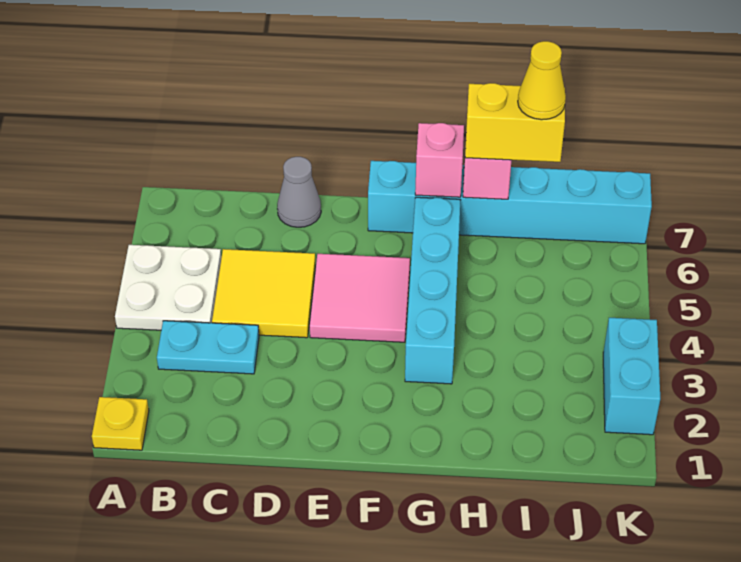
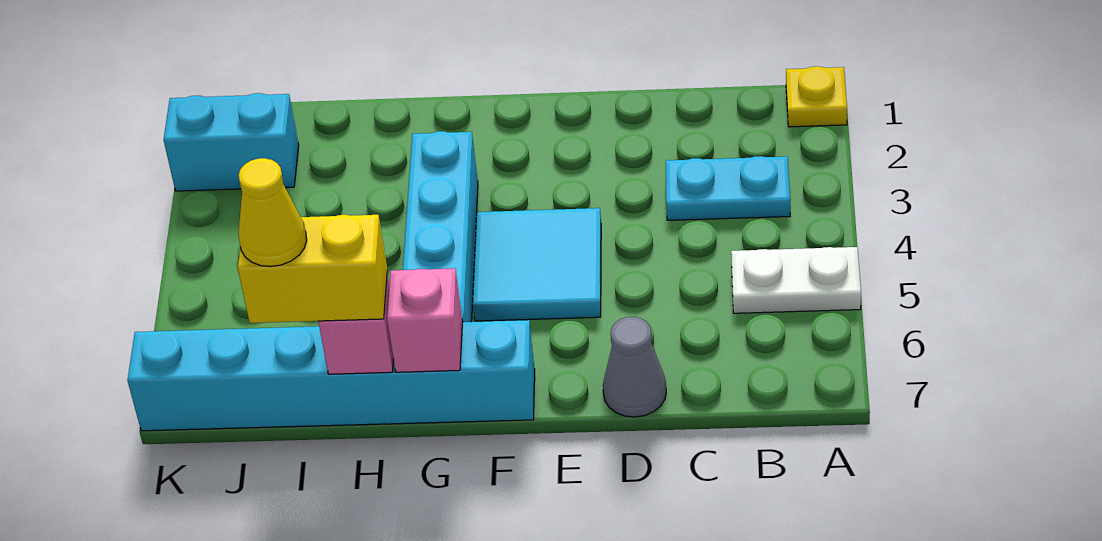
white 2x2 plate [115,245,221,330] -> white 1x2 plate [731,247,861,313]
yellow 2x2 tile [212,249,315,338] -> none
pink 2x2 tile [310,254,410,342] -> cyan 2x2 tile [473,208,601,321]
cyan 1x2 brick [603,318,660,435] -> cyan 1x2 brick turned to [164,93,299,191]

